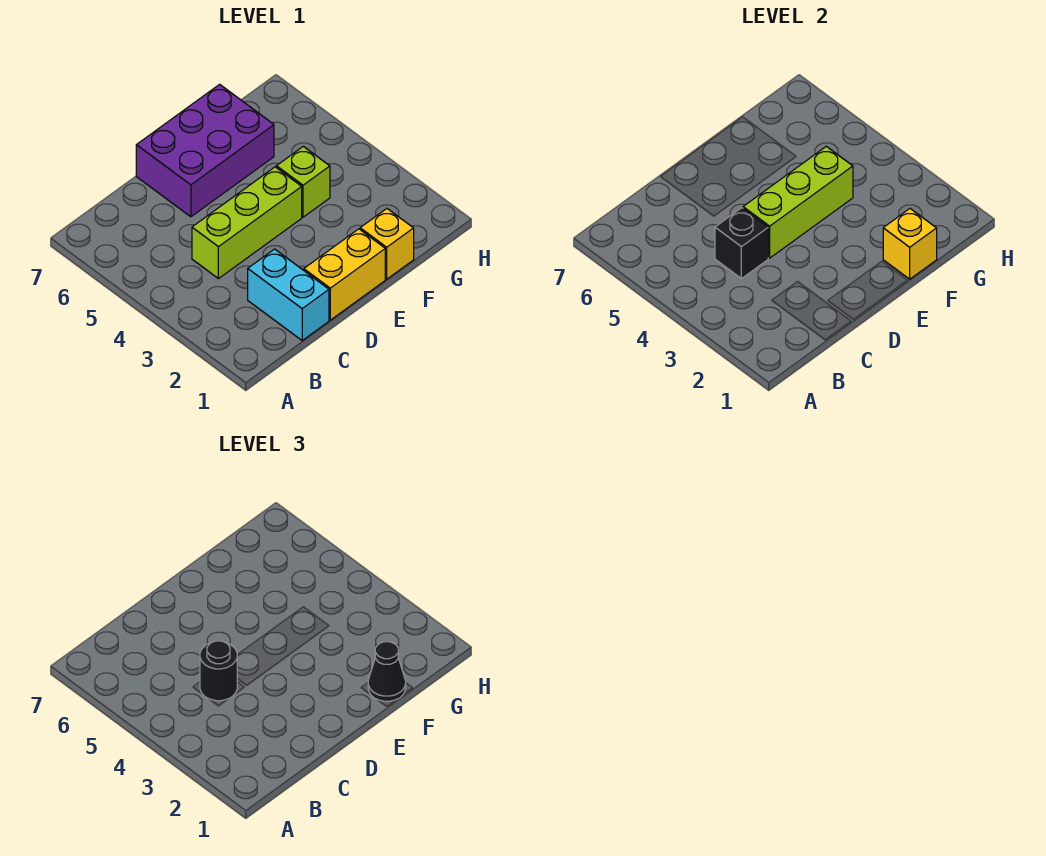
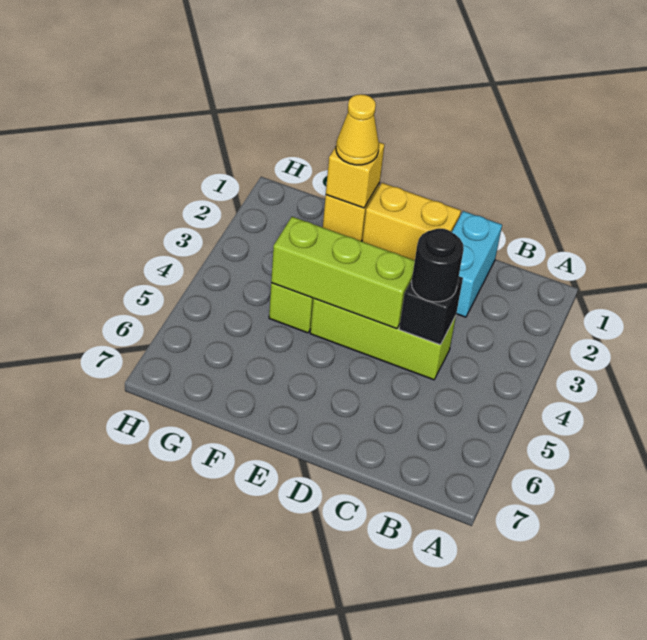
purple 2x3 brick [136,84,274,217] -> none
black 1x1 cone [368,642,406,701] -> yellow 1x1 cone [336,94,379,165]

